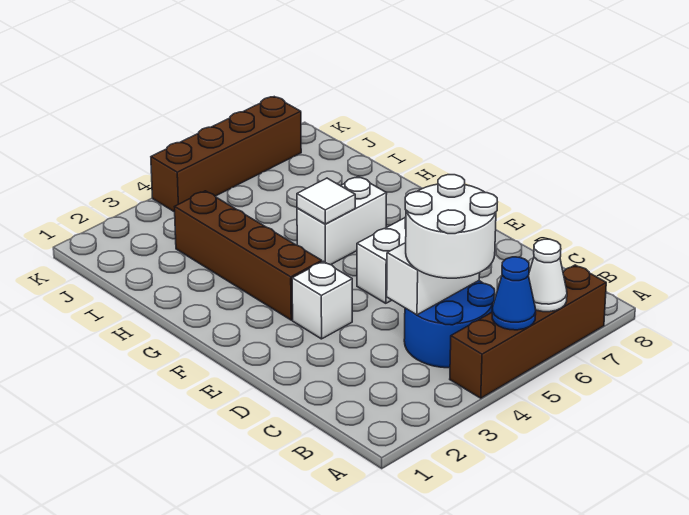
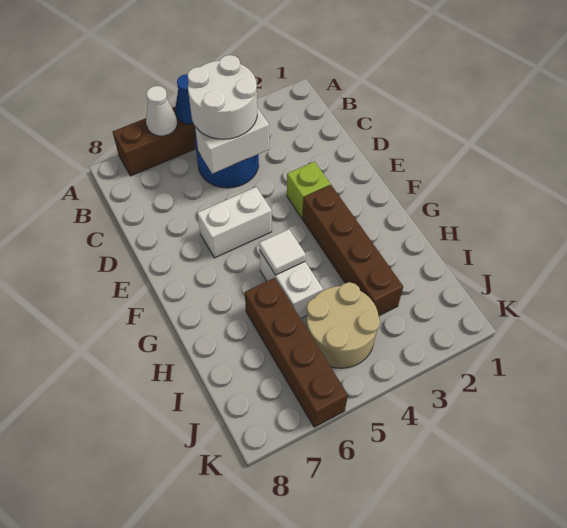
white 1x1 brick [292,261,352,339] -> lime 1x1 brick [287,162,330,218]
white 1x2 brick [297,177,387,265] -> white 1x2 brick turned to [260,251,323,319]
none -> tan 2x2 round brick [306,282,380,368]
brown 1x4 brick [151,97,301,212] -> brown 1x4 brick turned to [245,278,348,427]

